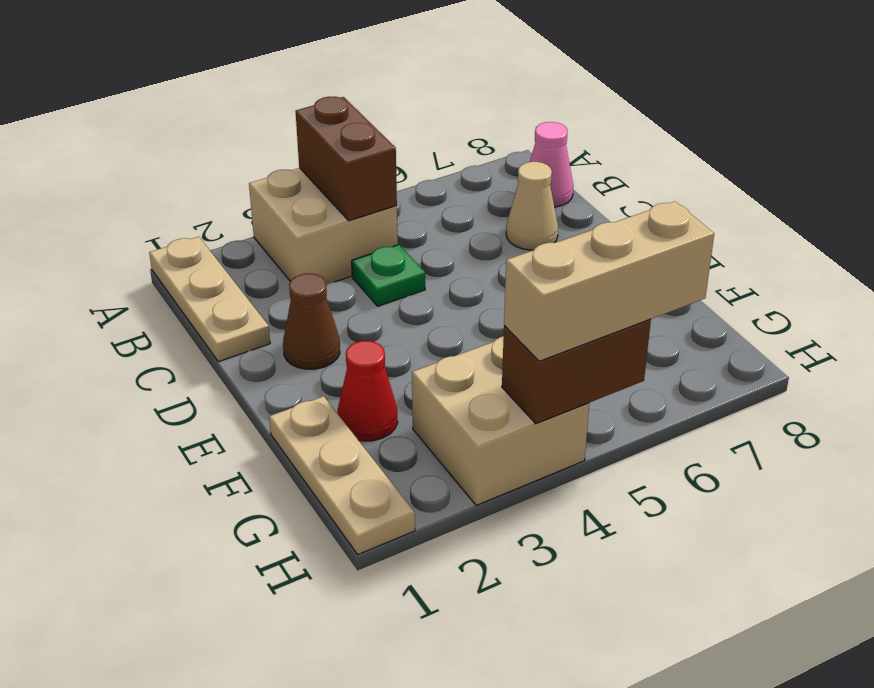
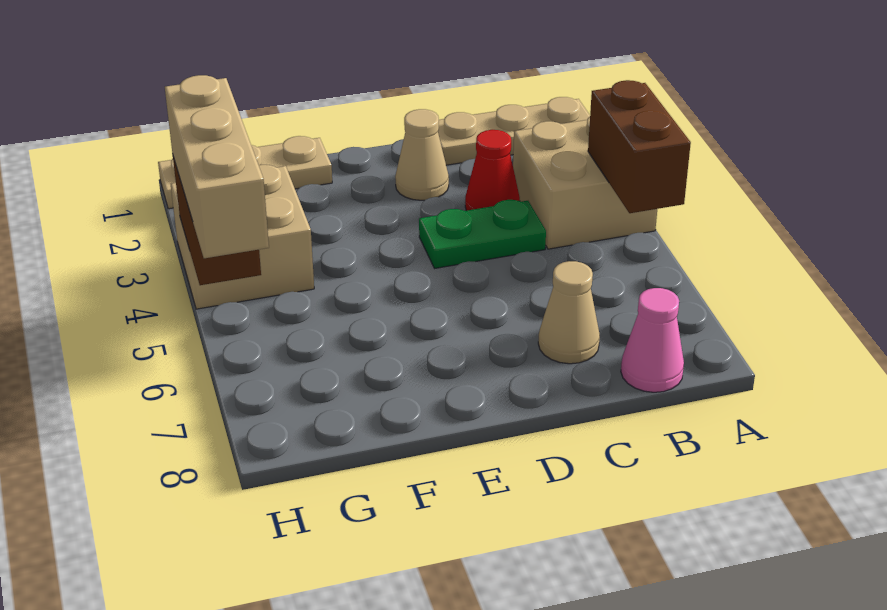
brown 1x2 brick [296,97,397,221] -> brown 1x2 brick turned to [588,80,691,213]
green 1x1 plate [352,245,425,306] -> green 1x2 plate [419,200,546,268]
brown 1x1 cone [283,274,340,369] -> tan 1x1 cone [395,109,449,200]
red 1x1 cone [338,341,398,441] -> red 1x1 cone moved to [465,130,520,211]

